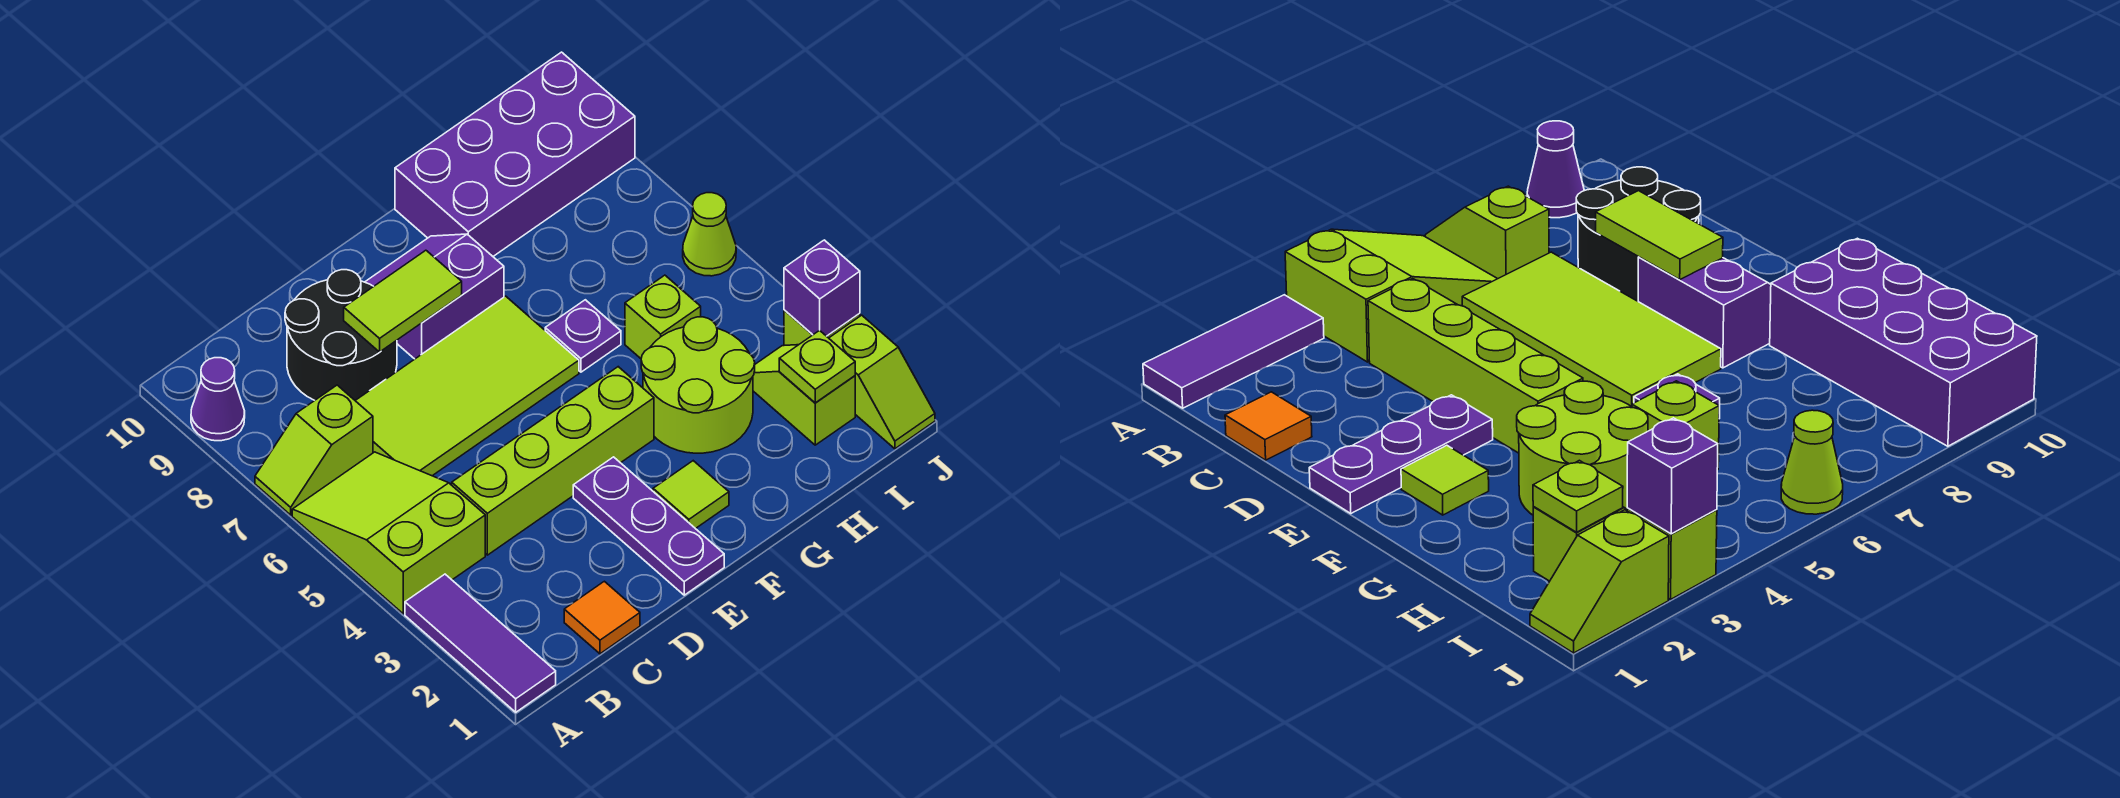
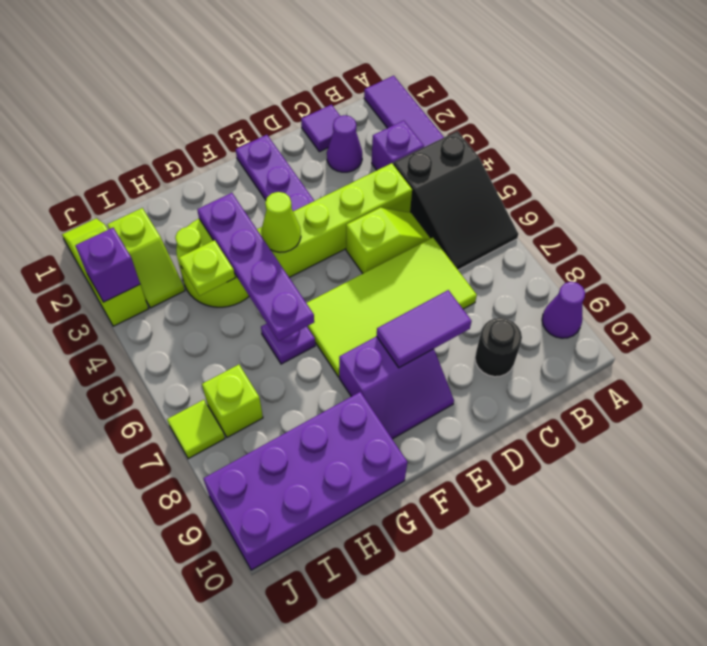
lime 2x3 slope [292,452,485,614] -> black 2x3 slope [393,131,518,270]
lime 1x2 slope [255,385,373,515] -> lime 1x2 slope moved to [346,208,430,274]
none -> purple 1x1 brick [372,121,424,170]
orange 1x1 tile [564,581,640,654] -> purple 1x1 tile [301,105,340,152]
none -> purple 1x1 cone [327,115,362,172]
black 2x2 round brick [285,270,397,400] -> black 1x1 round brick [475,318,522,377]
lime 1x2 tile [344,250,462,352] -> purple 1x2 tile [377,290,472,368]
lime 1x1 tile [653,461,729,529] -> lime 1x1 tile moved to [167,400,225,459]
none -> purple 1x4 plate [197,193,314,341]
lime 1x1 brick [625,275,701,359] -> lime 1x1 brick moved to [202,365,263,437]
lime 1x1 plate [779,330,855,403] -> lime 1x1 plate moved to [179,240,235,296]
lime 1x1 cone [683,193,736,276] -> lime 1x1 cone moved to [261,192,301,252]

